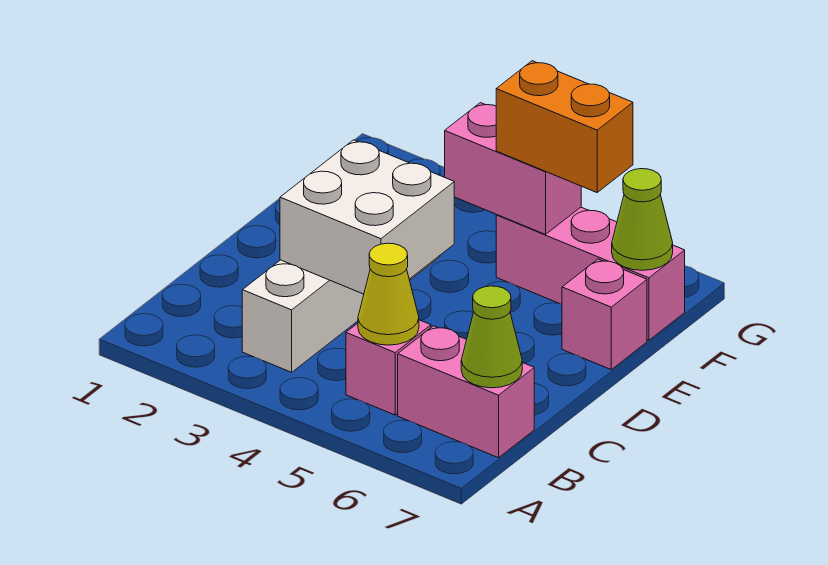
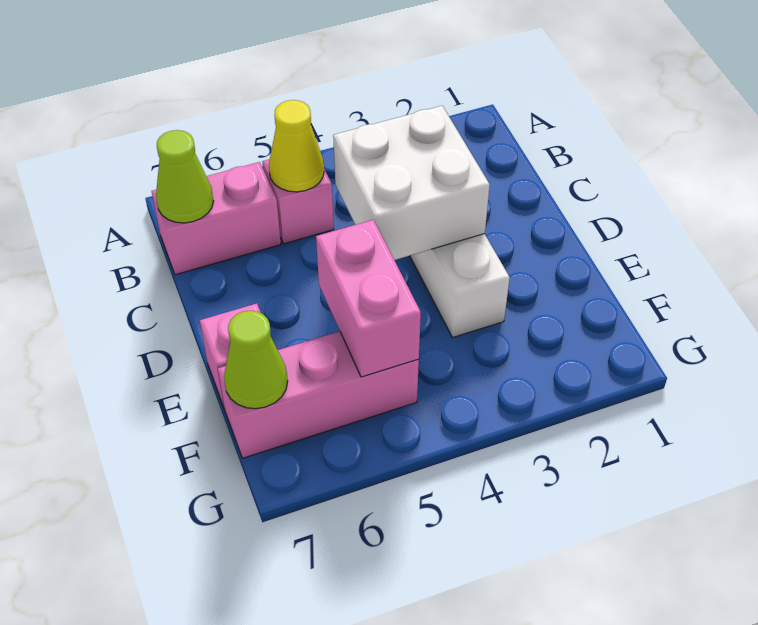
pink 1x2 brick [445,103,581,234] -> pink 1x2 brick turned to [316,220,421,377]
orange 1x2 brick [496,61,633,192] -> none

